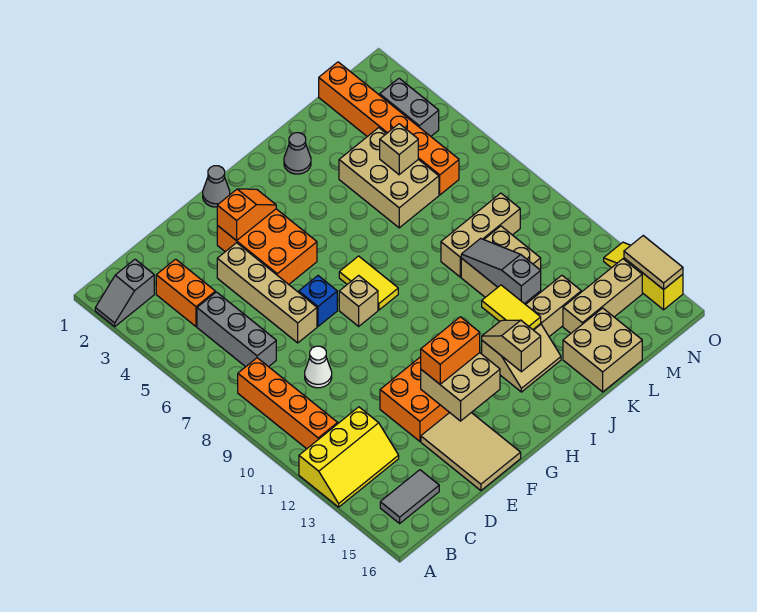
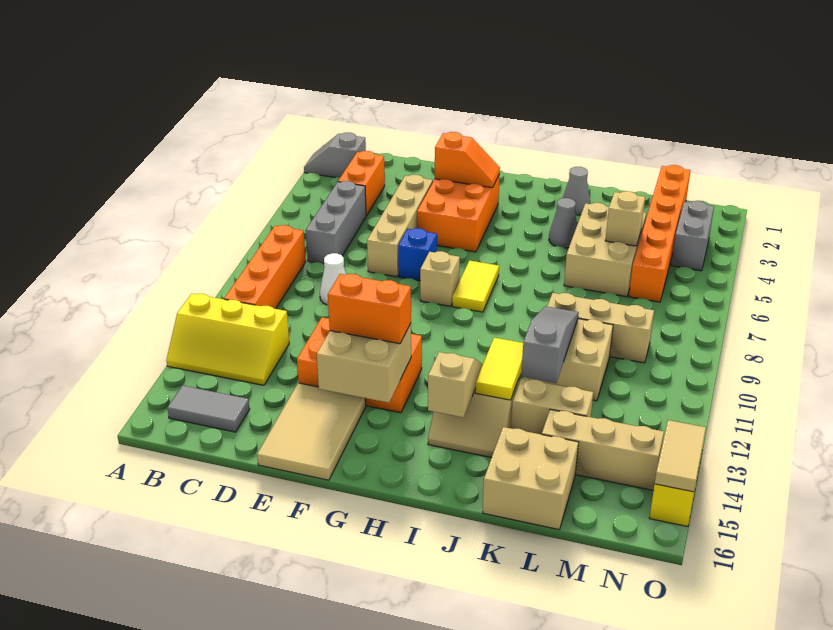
grey 1x1 cone [203,166,230,207] -> grey 1x1 cone moved to [549,198,577,248]

